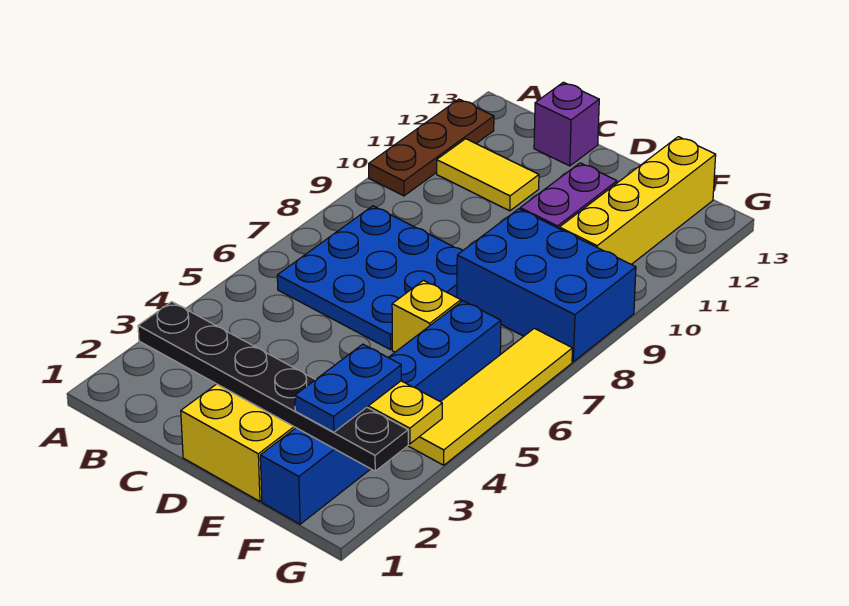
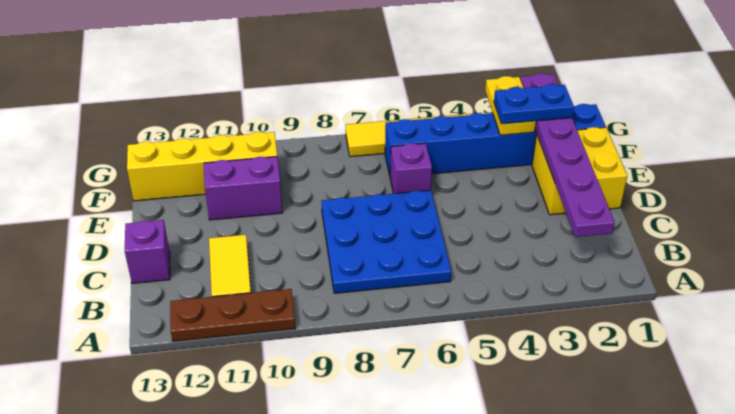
black 1x6 plate [138,302,408,471] -> purple 1x6 plate [521,73,615,237]
yellow 1x1 brick [392,280,461,352] -> purple 1x1 brick [390,143,432,194]
blue 2x3 brick [457,209,636,362] -> none

